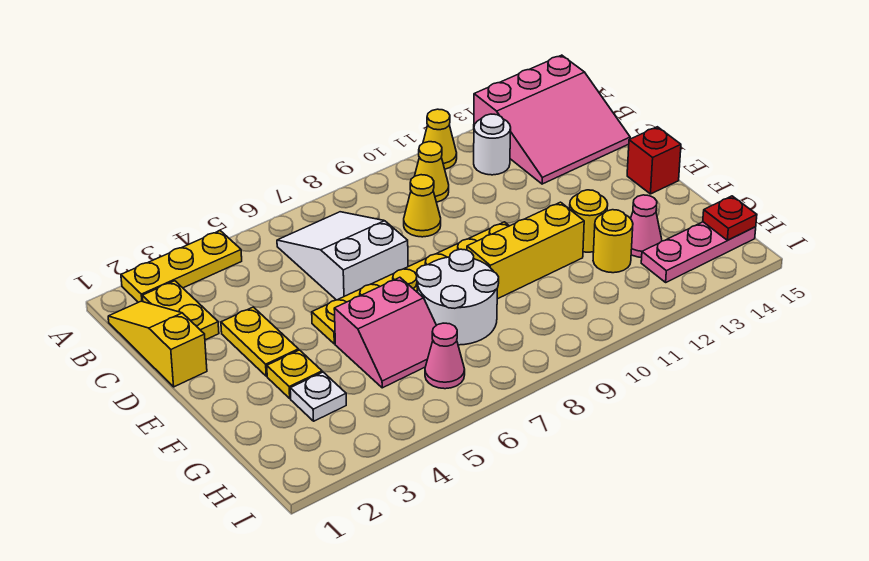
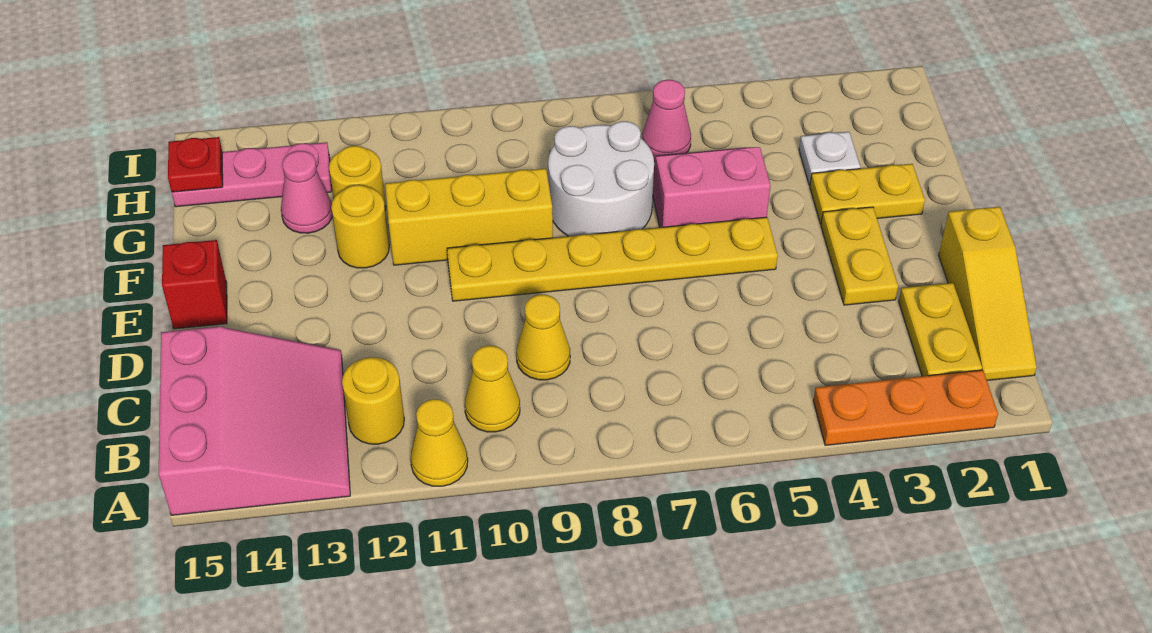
yellow 1x3 plate [121,231,242,302] -> orange 1x3 plate [813,370,998,445]
pink 3x3 slope [474,55,630,184] -> pink 3x3 slope turned to [159,327,350,515]
white 2x3 slope [277,212,408,300] -> none
white 1x1 round brick [474,114,511,175] -> yellow 1x1 round brick [342,357,404,444]
yellow 1x1 plate [267,350,322,398] -> yellow 1x2 plate [810,164,925,224]

